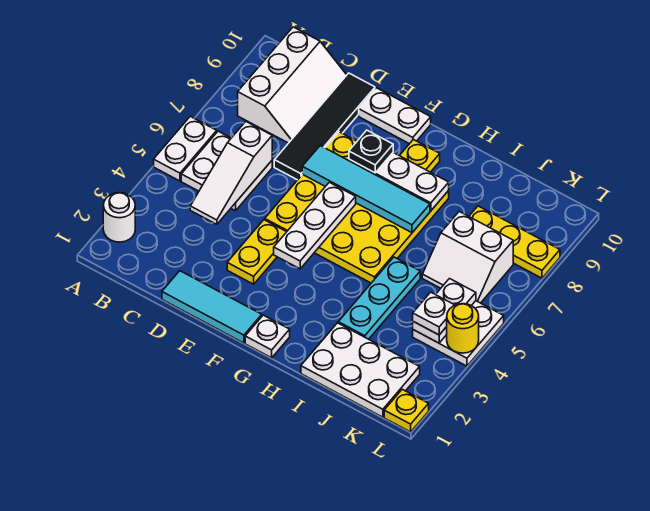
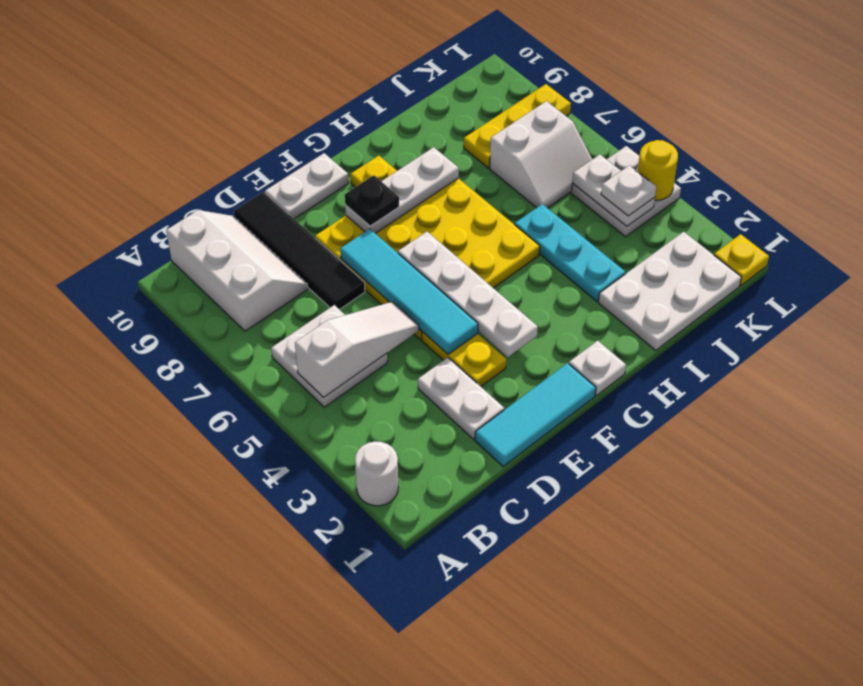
white 1x2 plate [154,116,217,181] -> white 1x2 plate moved to [418,358,504,439]
white 1x3 slope [190,122,272,224] -> white 1x3 slope turned to [295,302,419,398]
cyan 1x4 tile [302,146,430,233] -> cyan 1x4 tile turned to [340,229,478,354]
white 1x3 plate [274,182,356,269] -> white 1x4 plate [398,232,538,357]

